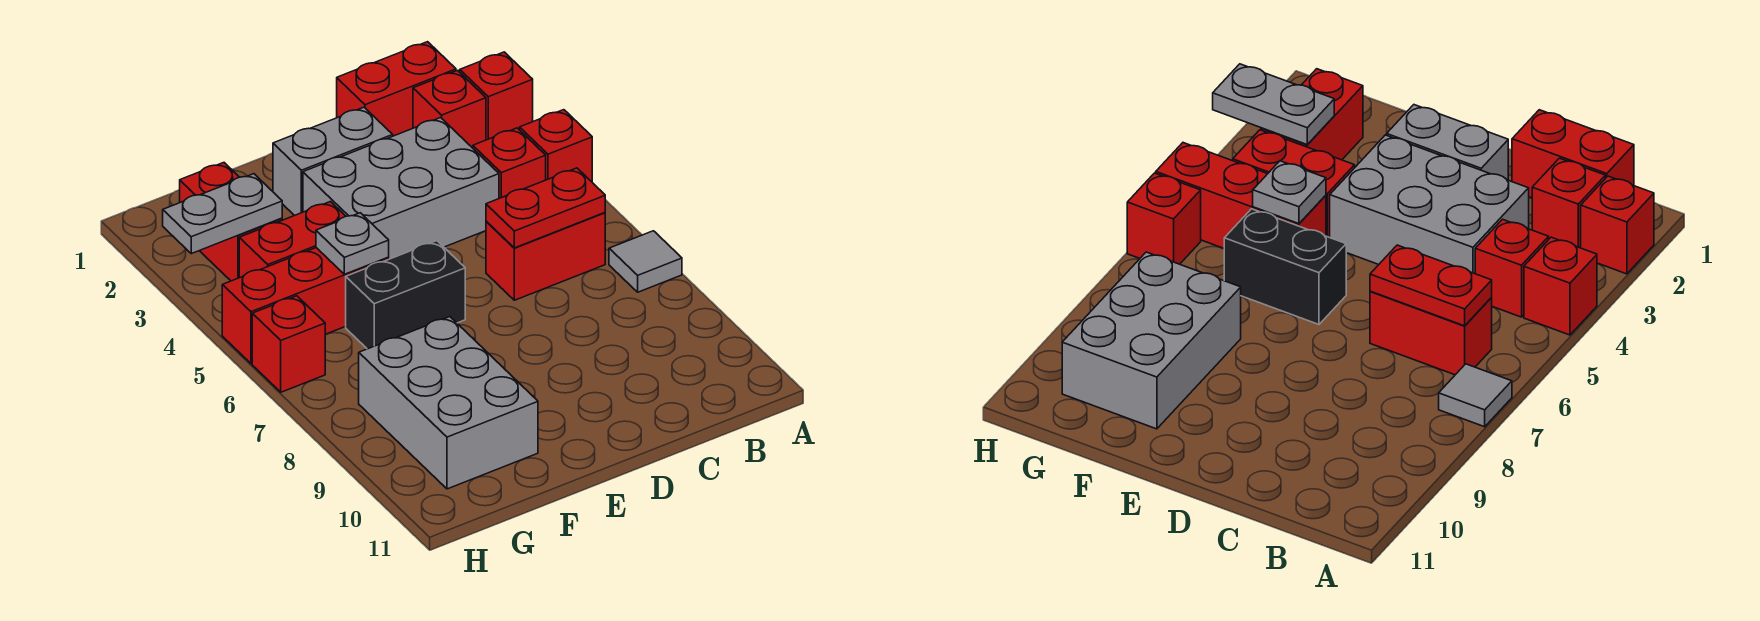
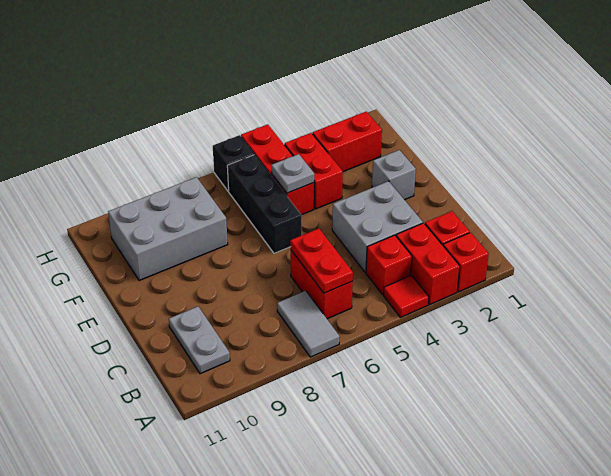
red 1x1 brick [520,110,592,182] -> red 1x1 tile [383,275,429,317]
grey 1x1 tile [609,231,682,292] -> grey 1x2 tile [277,291,340,357]
red 1x2 brick [337,42,456,136] -> red 1x2 brick moved to [396,223,460,304]
grey 2x3 brick [303,118,499,259] -> grey 2x2 brick [332,181,423,272]
grey 1x2 brick [273,107,393,216] -> grey 1x1 brick [372,150,416,200]
black 1x2 brick [346,241,465,349] -> black 1x3 brick [227,155,302,253]
grey 1x2 plate [163,174,282,254] -> grey 1x2 plate moved to [169,307,230,374]
red 1x1 brick [252,296,325,392] -> black 1x1 brick [213,135,254,191]

